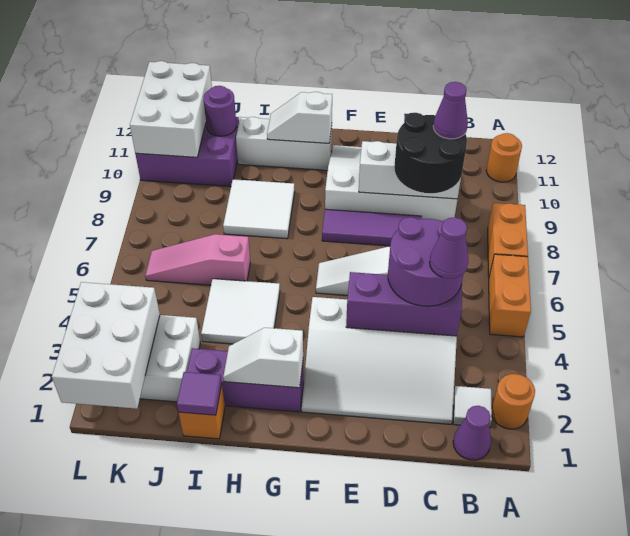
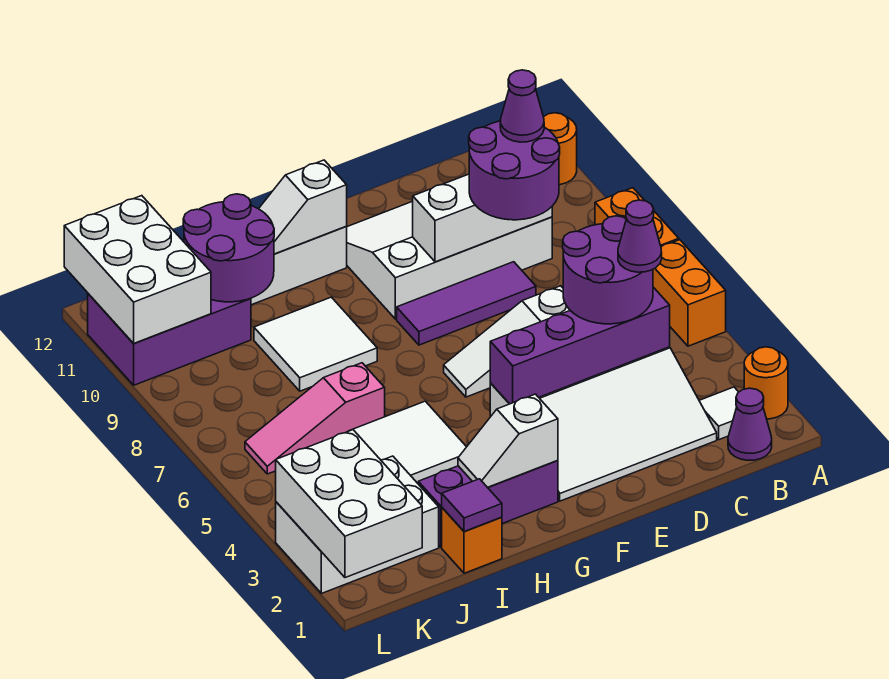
purple 1x3 brick [346,272,462,336] -> purple 1x4 brick [490,287,670,404]
black 2x2 round brick [394,113,467,193] -> purple 2x2 round brick [469,121,560,220]
purple 1x1 round brick [204,86,236,136] -> purple 2x2 round brick [183,194,274,302]

